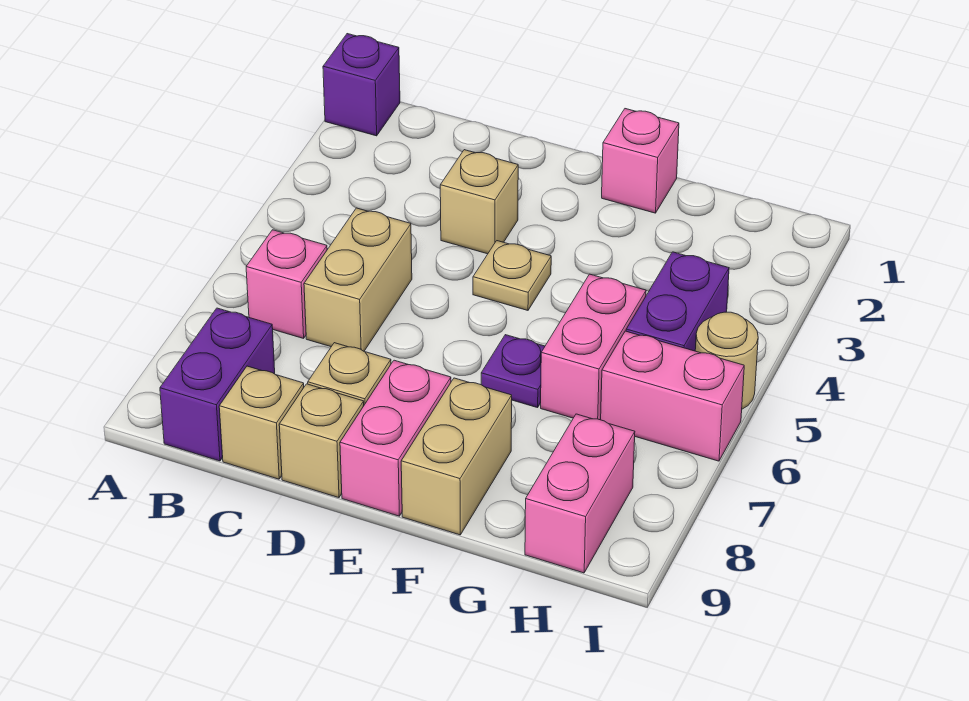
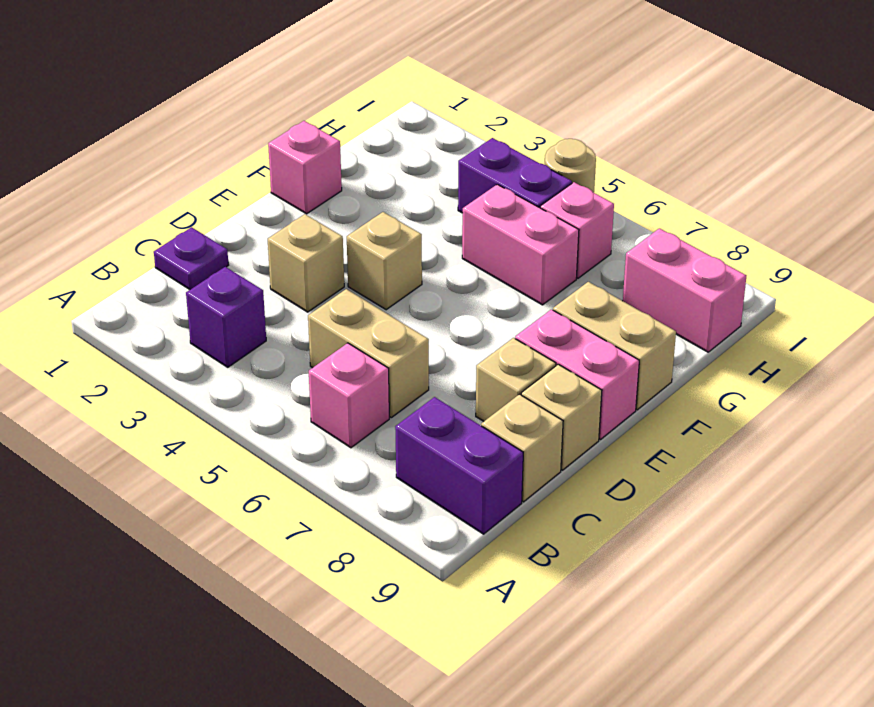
purple 1x1 brick [323,34,400,136] -> purple 1x1 brick moved to [186,267,266,367]
tan 1x1 plate [473,241,551,310] -> tan 1x1 brick [347,212,422,310]
purple 1x1 plate [481,335,545,408] -> purple 1x1 plate moved to [154,227,229,290]
pink 1x2 brick [601,331,744,461] -> pink 1x1 brick [540,182,614,278]

